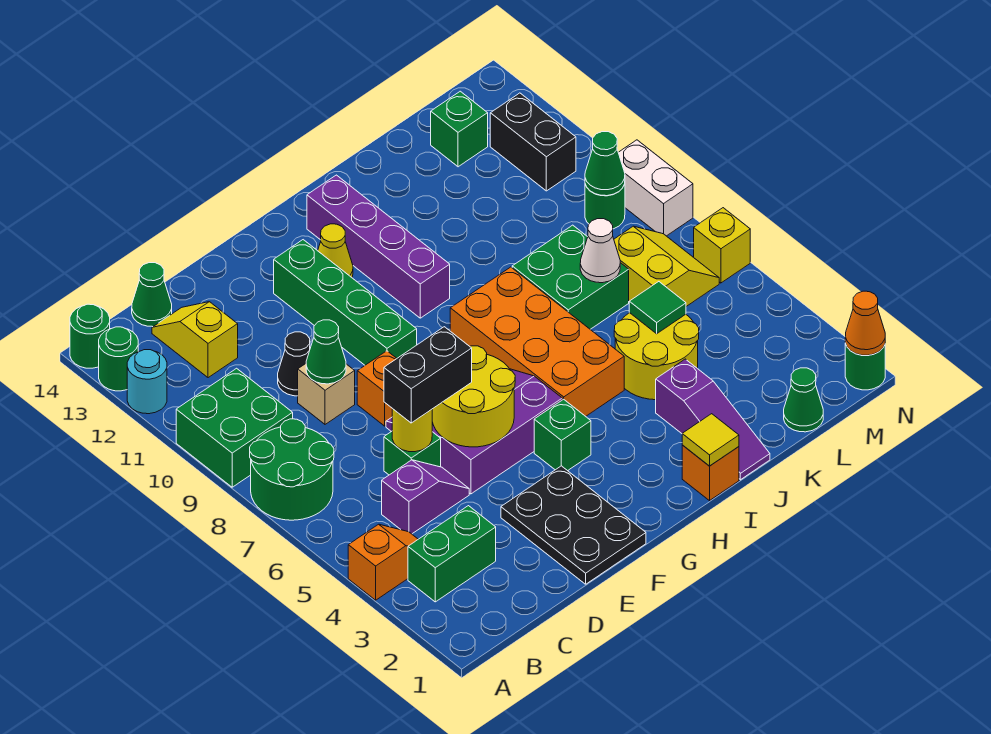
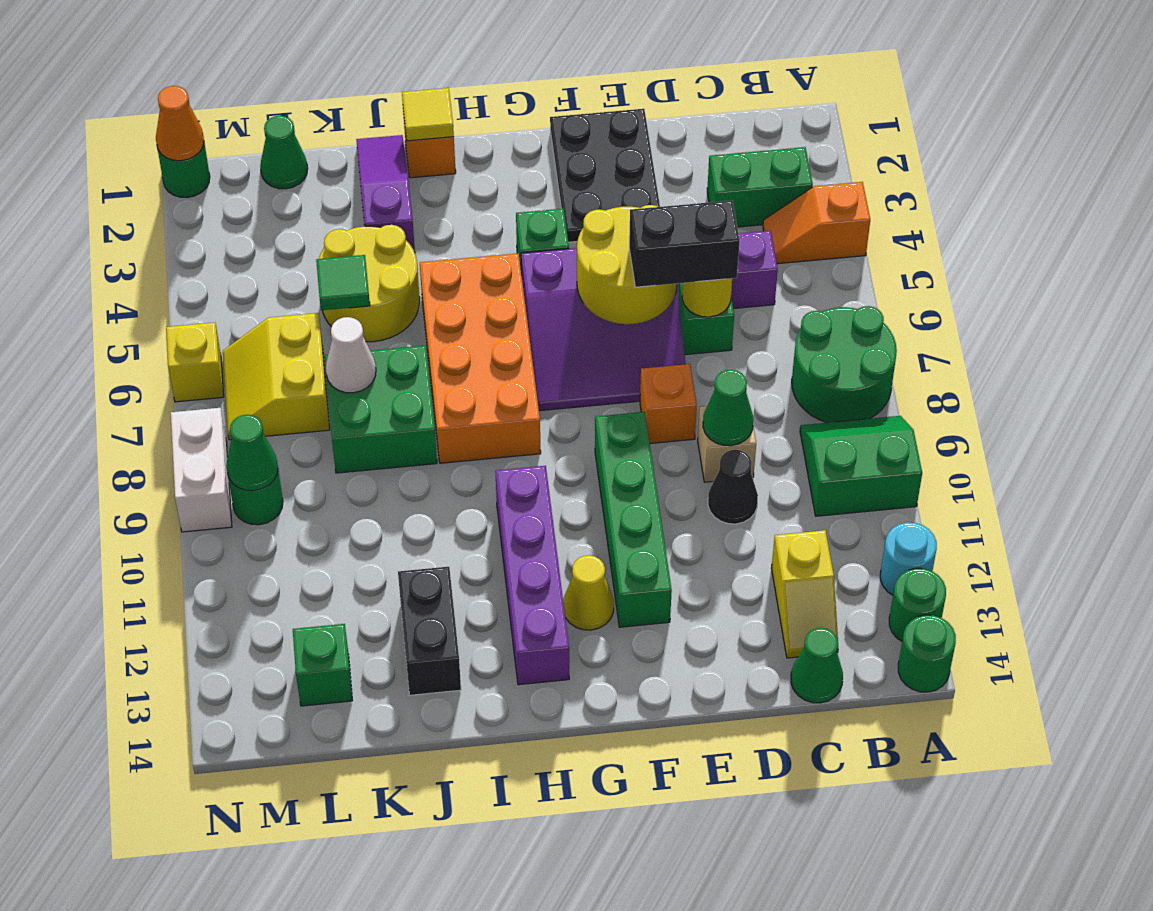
green 2x2 brick [176,368,293,487] -> green 2x2 slope [800,416,922,516]
black 1x2 brick [490,93,576,191] -> black 1x2 brick moved to [398,567,461,695]

